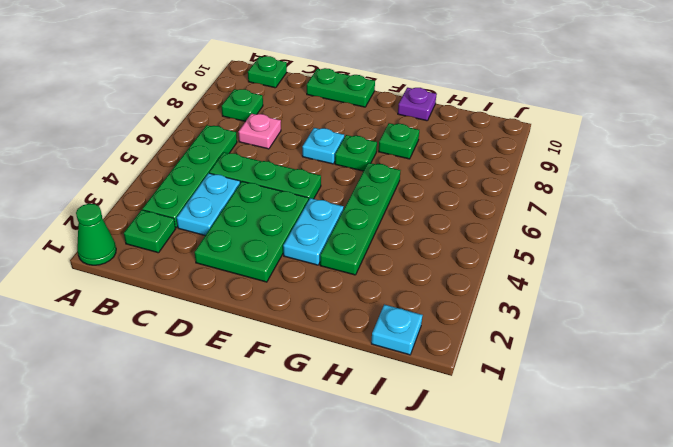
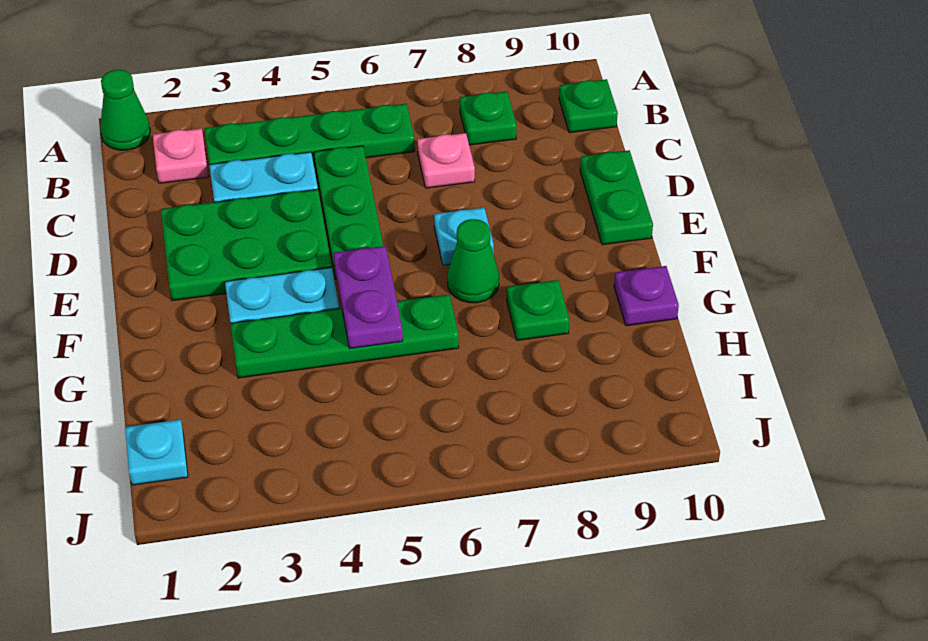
green 1x1 plate [124,210,175,253] -> pink 1x1 plate [153,128,208,183]
none -> purple 1x2 plate [334,246,403,349]
green 1x1 plate [335,135,377,171] -> green 1x1 cone [447,219,499,303]

